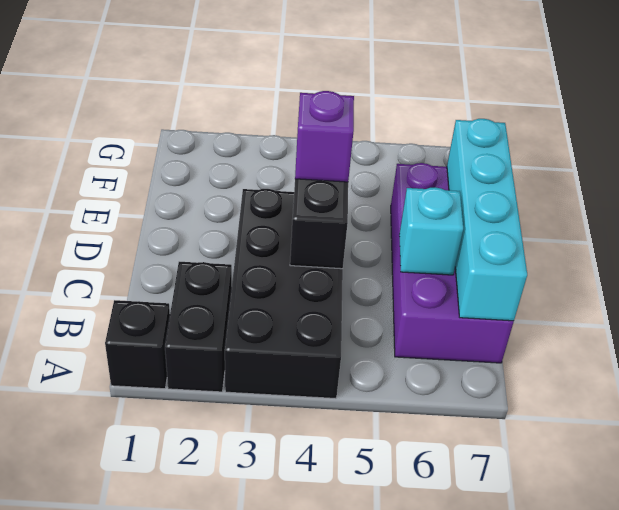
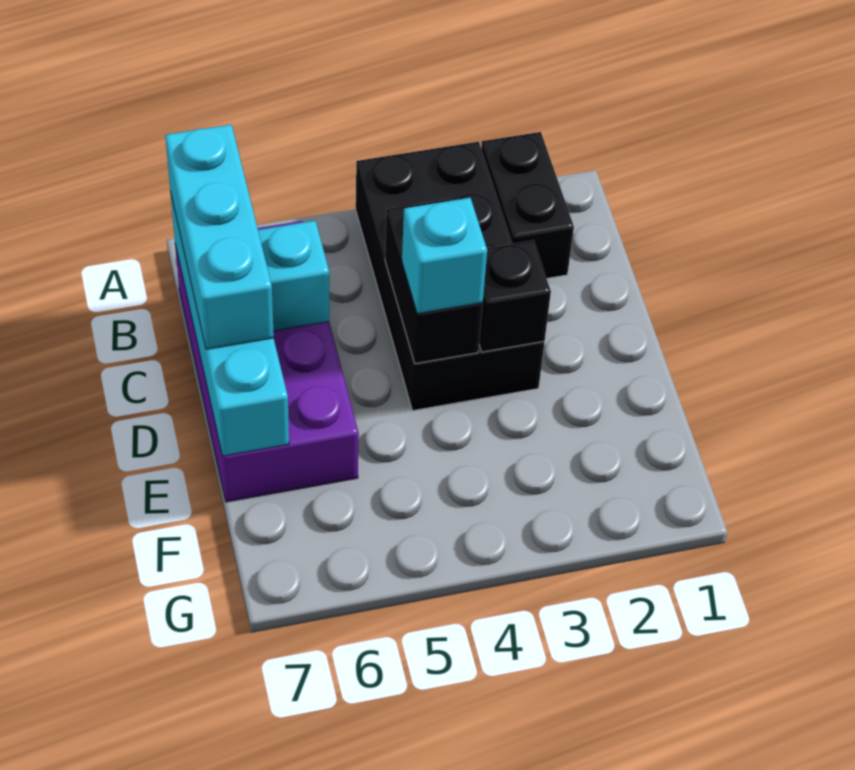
black 1x1 brick [105,300,170,389] -> black 1x1 brick moved to [479,240,551,352]
none -> cyan 1x3 brick [165,125,274,349]
purple 1x1 brick [295,91,354,182] -> cyan 1x1 brick [402,198,487,314]

